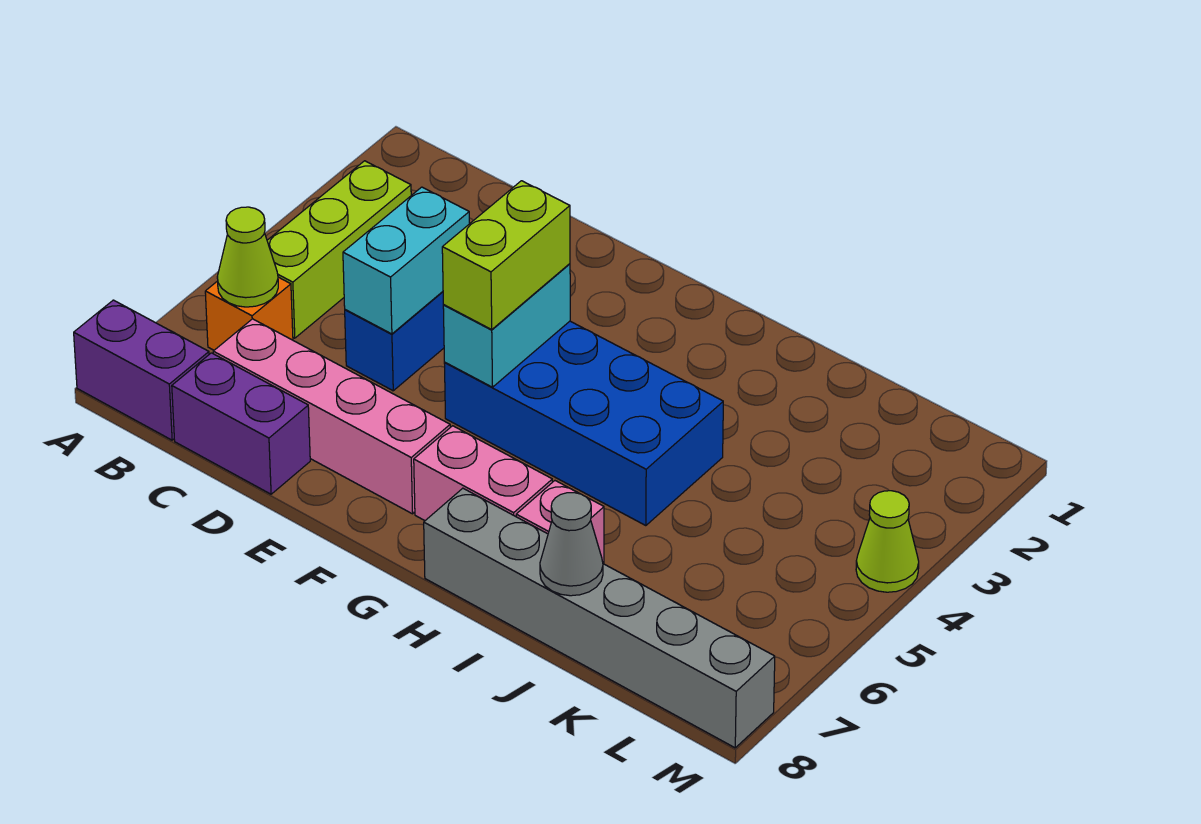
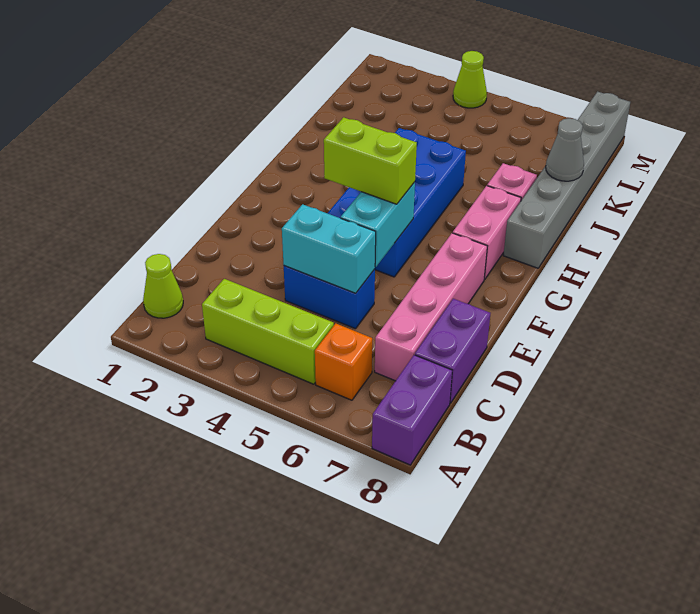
lime 1x1 cone [217,207,278,307] -> lime 1x1 cone moved to [143,254,183,318]
cyan 1x2 brick [443,264,570,387] -> cyan 1x2 brick turned to [341,182,415,267]

